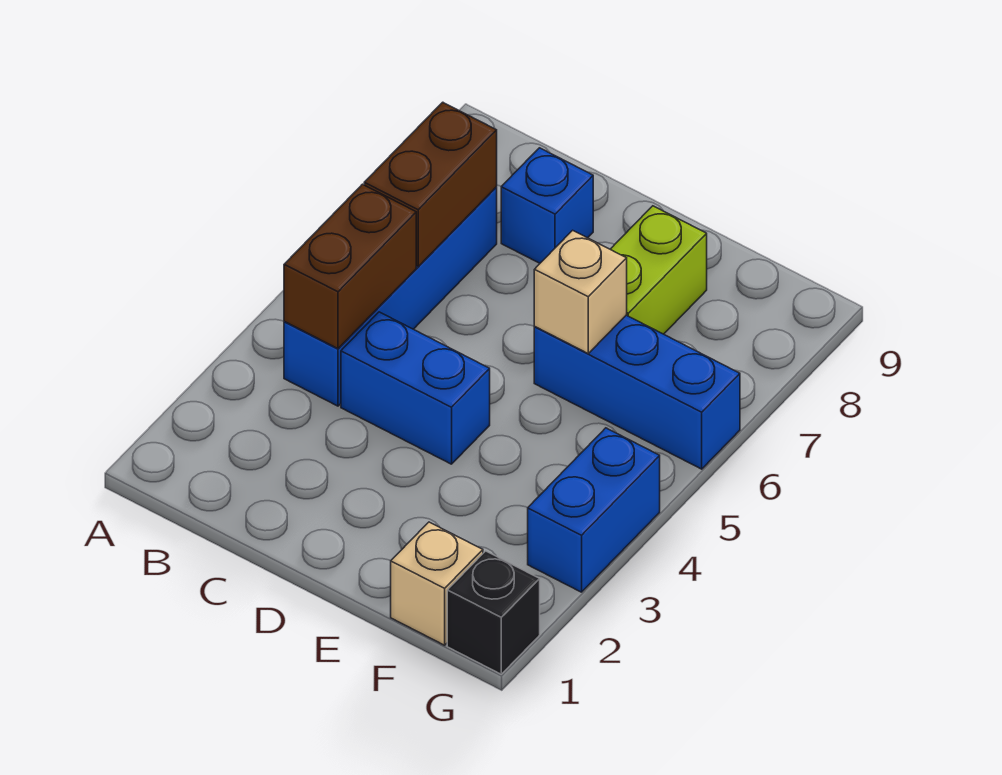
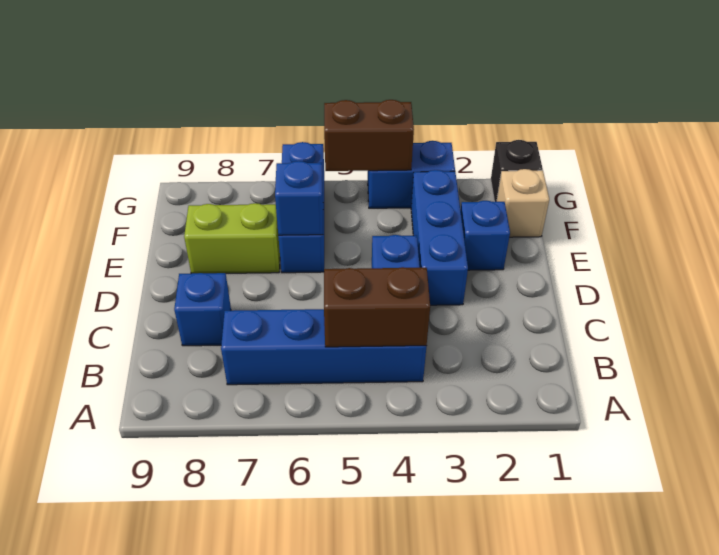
brown 1x2 brick [364,102,497,266] -> brown 1x2 brick moved to [324,100,414,171]
none -> blue 1x3 brick [411,170,468,305]
none -> blue 1x1 brick [461,201,510,270]
tan 1x1 brick [534,230,627,353] -> blue 1x1 brick [275,161,323,235]

